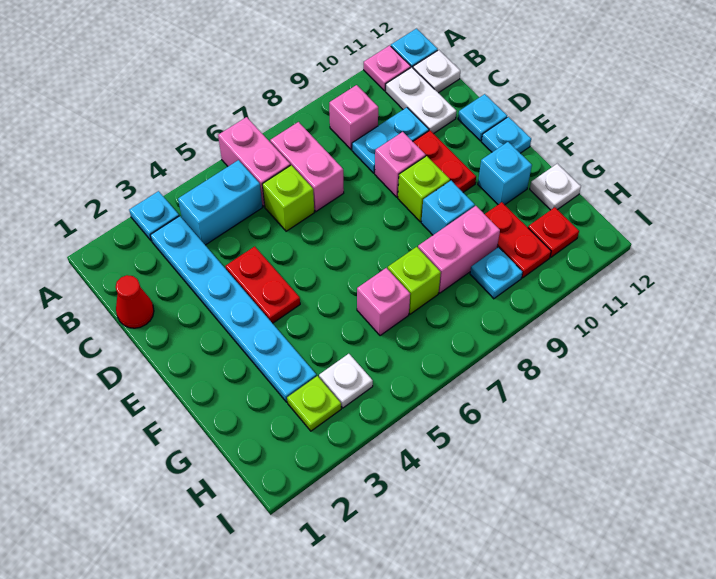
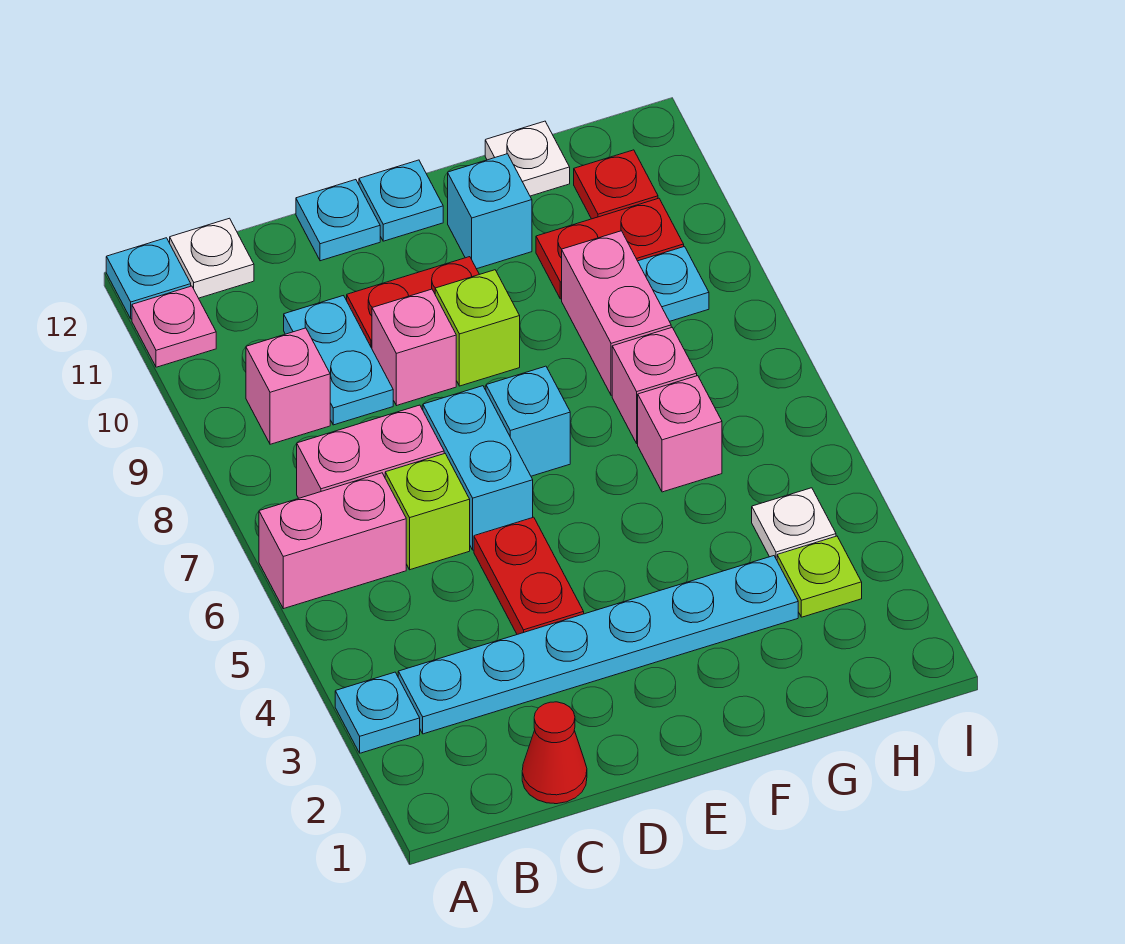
cyan 1x2 brick [178,160,262,245] -> cyan 1x2 brick moved to [423,386,533,550]
white 1x2 plate [386,67,456,134] -> none
red 1x2 plate [225,246,300,323] -> red 1x2 plate turned to [474,517,584,634]
cyan 1x1 brick [421,181,475,235] -> cyan 1x1 brick moved to [486,366,570,476]
lime 1x1 brick [388,247,441,314] -> pink 1x1 brick [612,327,697,444]

